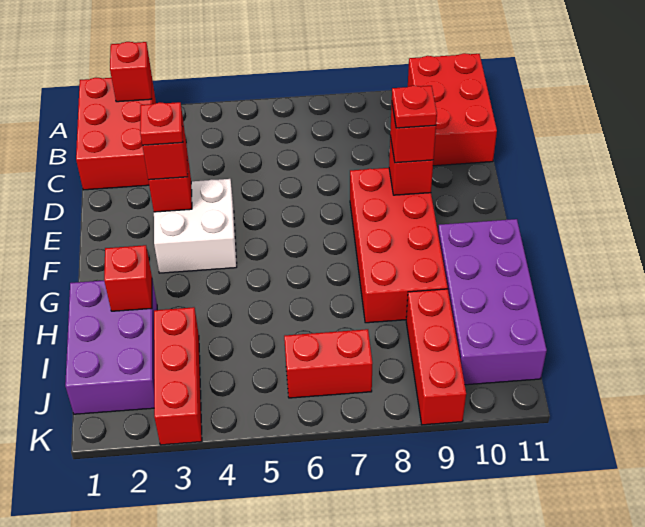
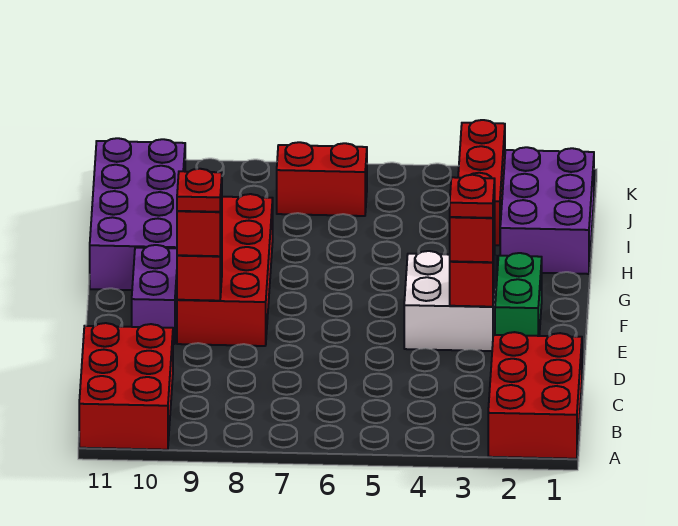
red 1x1 brick [110,42,152,102] -> none
none -> green 1x2 brick [495,253,542,336]
none -> purple 1x2 brick [132,245,177,344]
red 1x1 brick [104,245,152,311] -> none
red 1x3 brick [406,289,466,425] -> none

